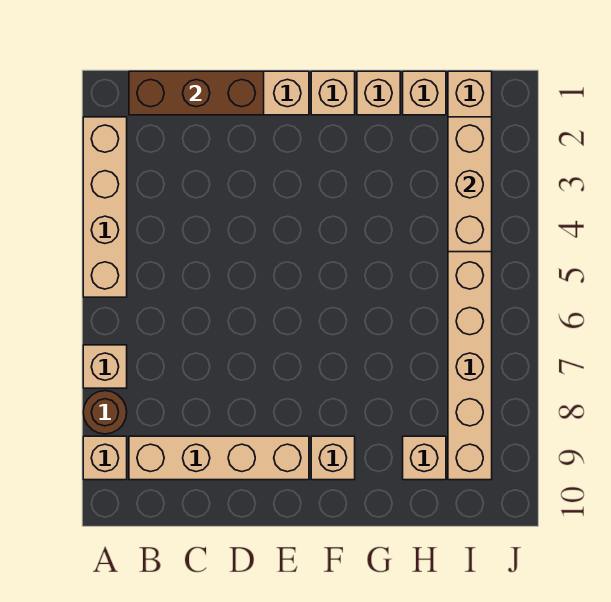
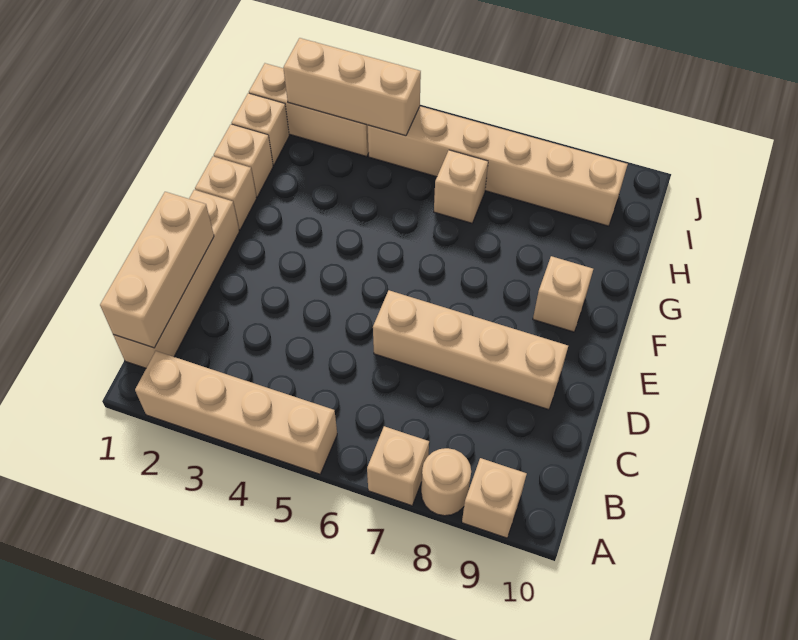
brown 1x1 round brick [83,391,127,434] -> tan 1x1 round brick [421,448,471,516]
brown 1x3 brick [129,71,264,115] -> tan 1x3 brick [100,192,214,348]
tan 1x4 brick [129,436,309,480] -> tan 1x4 brick turned to [373,290,568,410]
tan 1x1 brick [403,436,446,480] -> tan 1x1 brick moved to [434,150,488,223]

